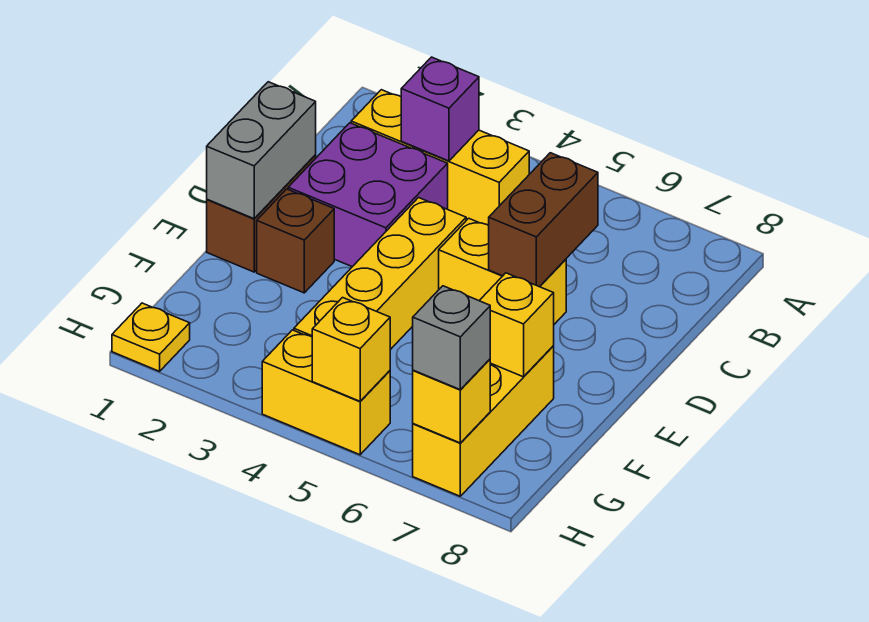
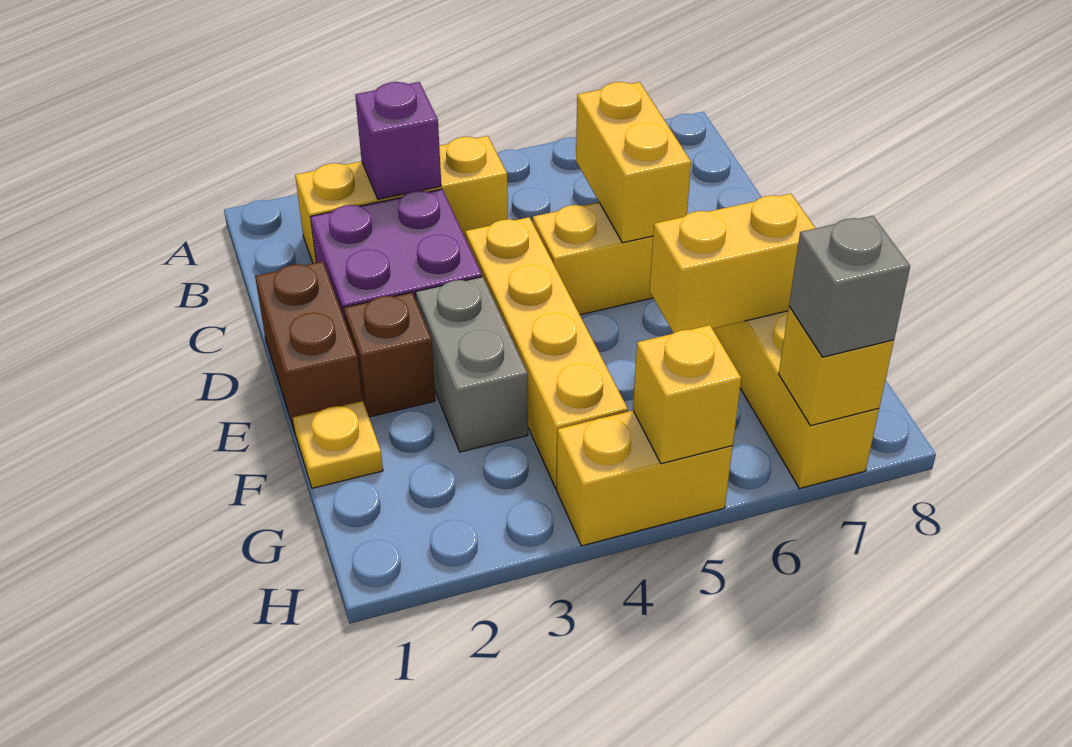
brown 1x2 brick [489,153,598,287] -> yellow 1x2 brick [576,82,691,243]
grey 1x2 brick [207,82,316,219] -> grey 1x2 brick moved to [416,277,528,452]
yellow 1x1 brick [479,273,554,377] -> yellow 1x2 brick [650,194,815,333]
yellow 1x1 plate [112,303,190,371] -> yellow 1x1 plate moved to [293,401,383,488]

